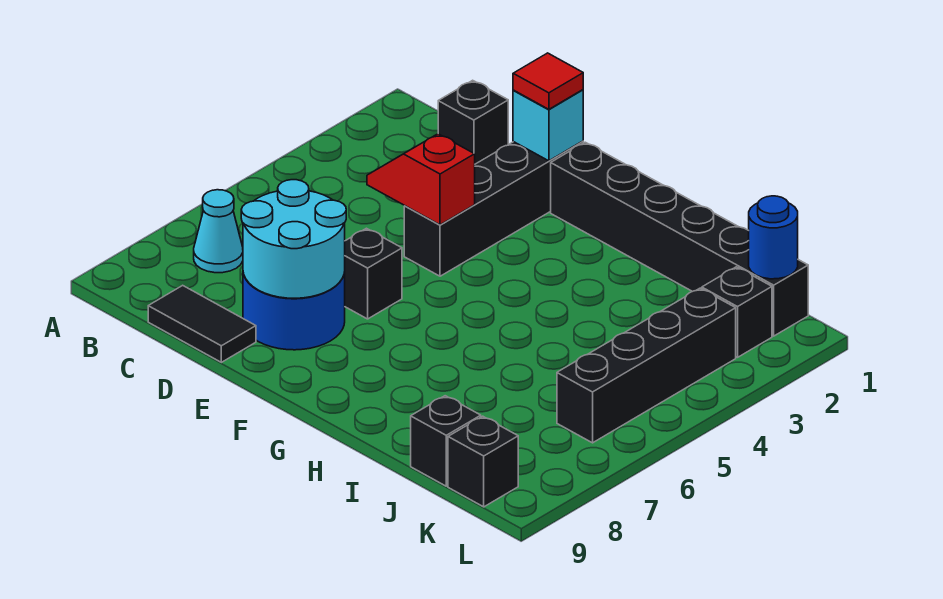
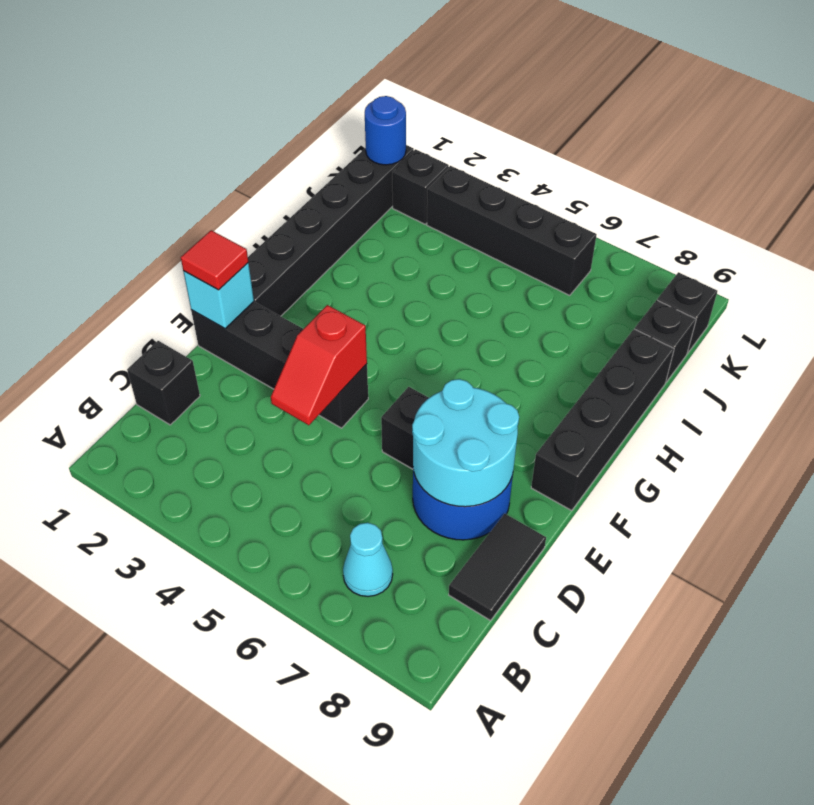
none -> black 1x4 brick [531,329,674,511]

